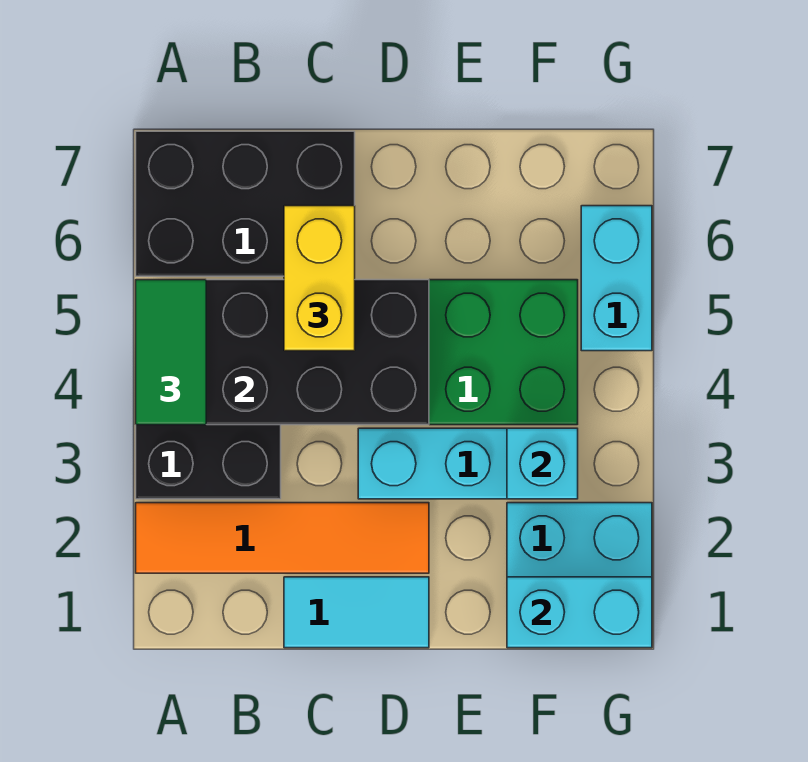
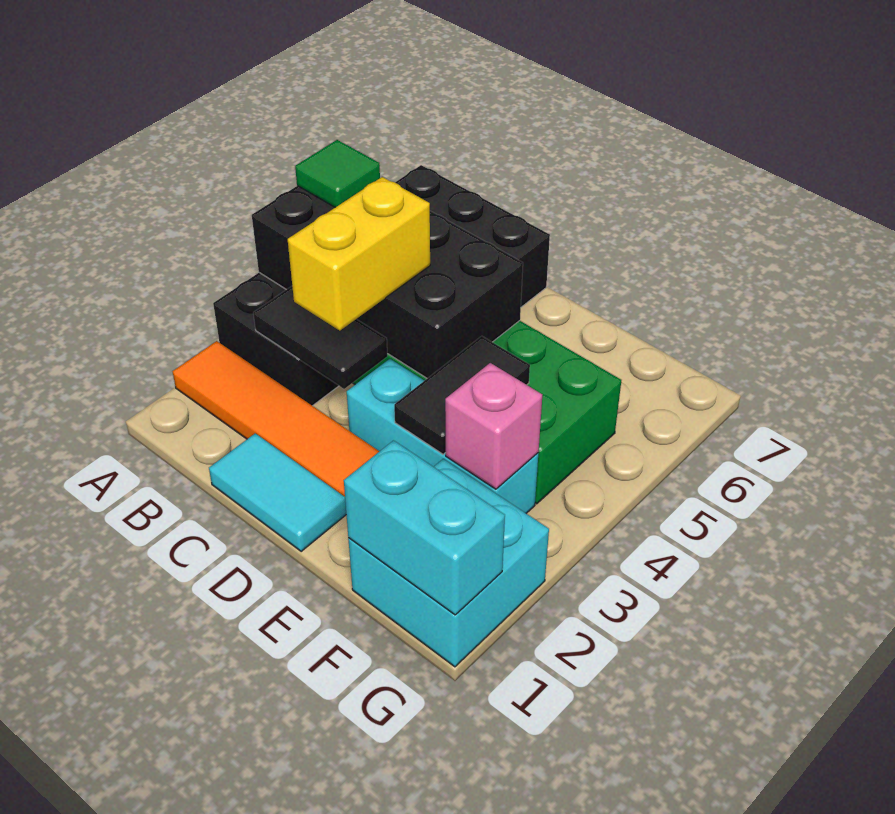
green 1x2 tile [136,280,206,425] -> green 1x1 tile [295,140,380,207]
none -> black 1x2 tile [253,286,388,389]
yellow 1x2 brick [284,206,355,351] -> yellow 1x2 brick moved to [288,177,430,331]
none -> black 1x2 tile [394,336,530,454]
cyan 1x1 brick [507,428,578,499] -> pink 1x1 brick [445,363,542,489]
cyan 1x2 brick [581,206,652,351] -> none

